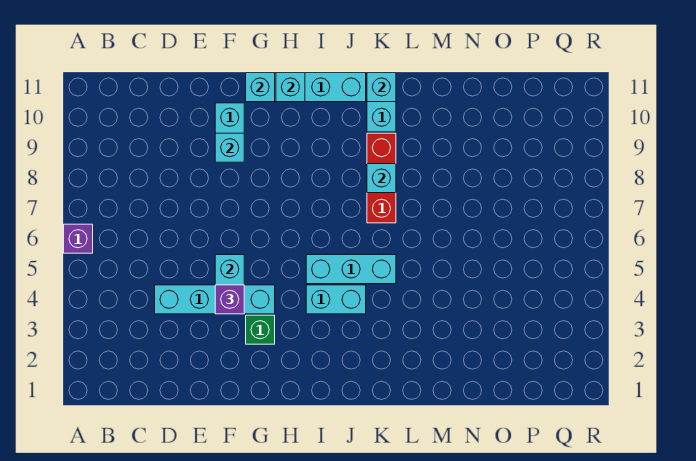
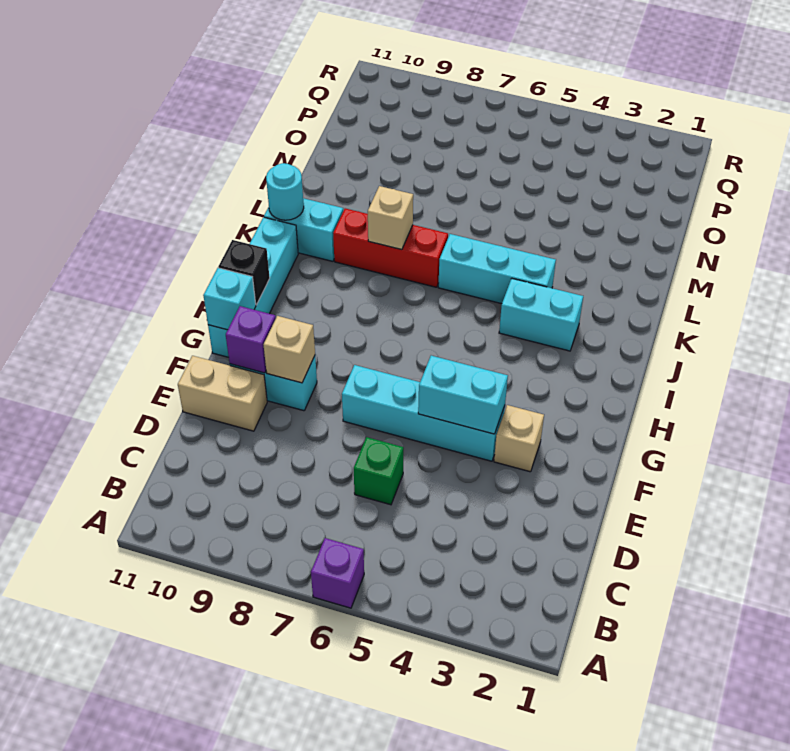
cyan 1x4 brick [155,285,275,314] -> cyan 1x4 brick turned to [342,365,505,461]
none -> tan 1x2 brick [178,356,267,431]
none -> tan 1x1 brick [494,405,544,472]
purple 1x1 brick [215,285,244,314] -> purple 1x1 brick moved to [226,306,276,373]
cyan 1x1 brick [215,133,244,162] -> tan 1x1 brick [263,316,315,383]
green 1x1 brick [246,315,275,344] -> green 1x1 brick moved to [354,437,403,505]
cyan 1x1 brick [276,73,305,102] -> black 1x1 brick [218,240,270,305]
cyan 1x2 brick [306,285,366,314] -> cyan 1x2 brick turned to [499,279,583,351]
cyan 1x3 brick [306,255,396,284] -> cyan 1x3 brick turned to [438,234,556,304]
cyan 1x1 brick [367,164,396,193] -> tan 1x1 brick [368,186,413,250]
cyan 1x1 brick [367,73,396,102] -> cyan 1x1 round brick [266,163,304,220]

